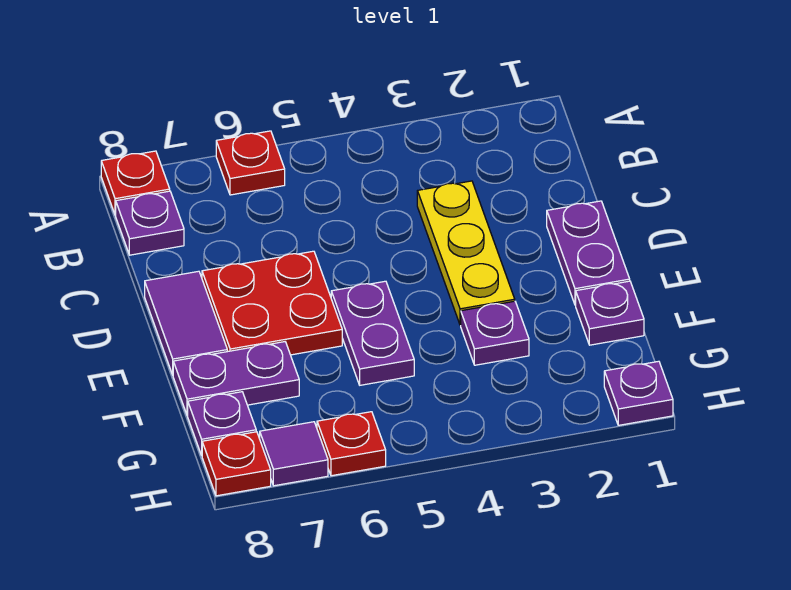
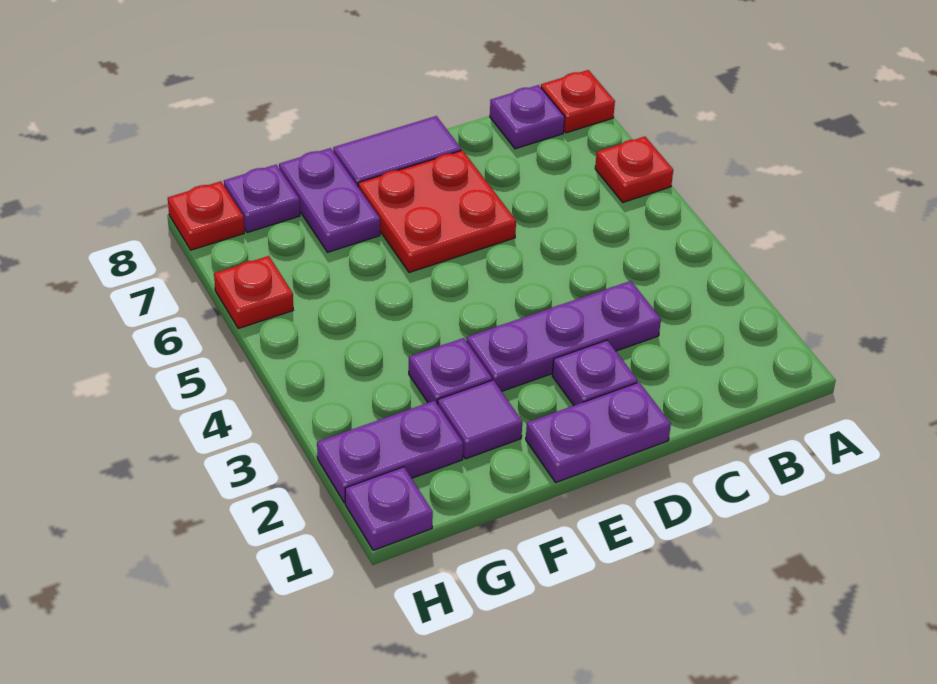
yellow 1x3 plate [417,181,515,325] -> purple 1x3 plate [466,281,661,391]
purple 1x2 plate [331,281,414,385] -> purple 1x2 plate moved to [317,401,463,503]
purple 1x1 plate [576,281,644,345] -> purple 1x1 plate moved to [552,340,638,405]
purple 1x1 tile [260,422,328,486] -> purple 1x1 tile moved to [438,380,522,459]

